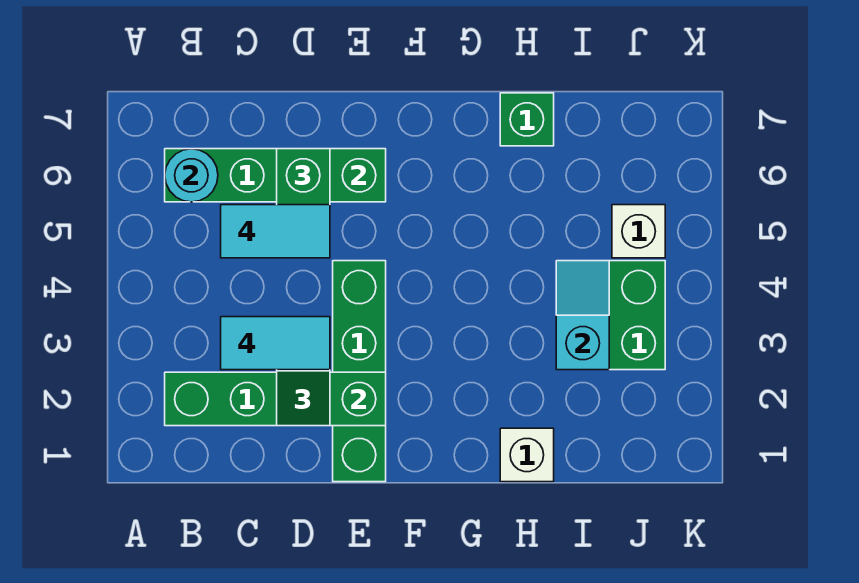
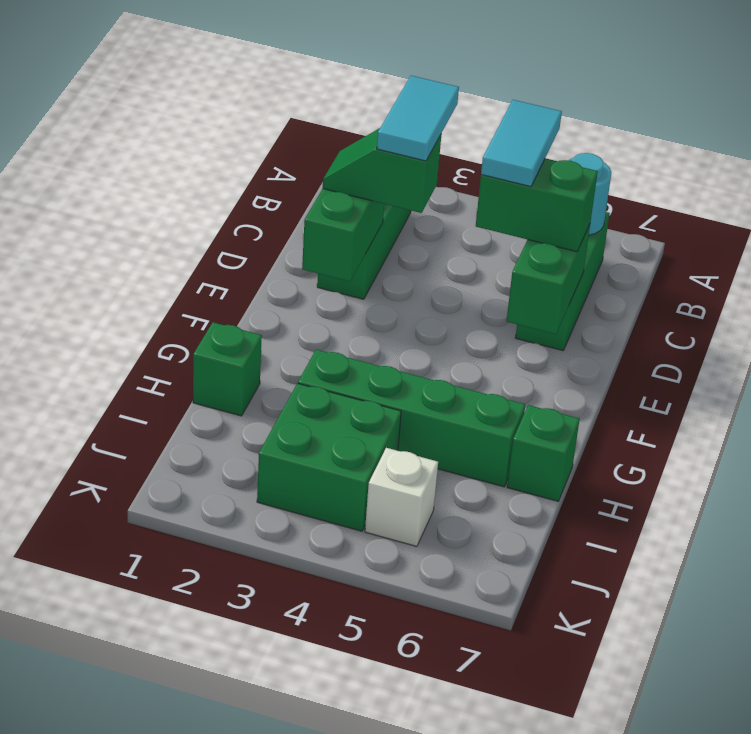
green 1x4 brick [333,261,386,482] -> green 1x4 brick moved to [298,349,525,487]
white 1x1 brick [500,428,554,482] -> green 1x1 brick [193,322,262,416]
cyan 1x2 slope [556,261,609,370] -> none

